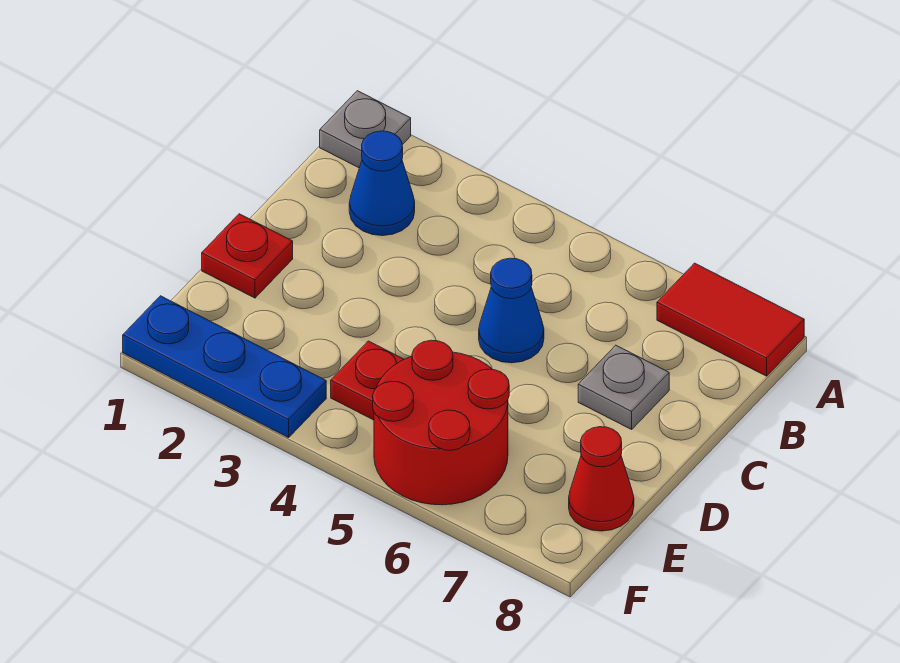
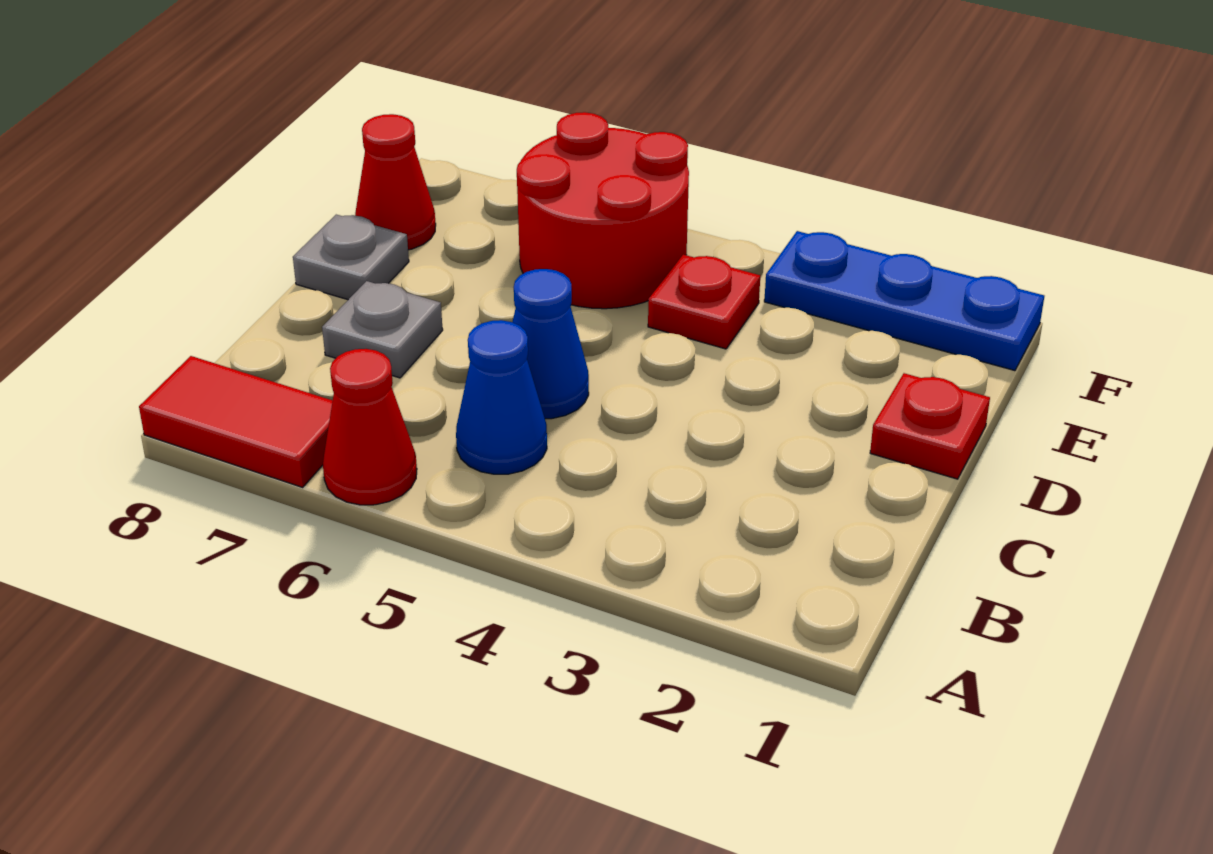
grey 1x1 plate [320,91,411,168] -> grey 1x1 plate moved to [293,215,409,300]
none -> red 1x1 cone [323,349,417,505]
blue 1x1 cone [349,131,415,236] -> blue 1x1 cone moved to [456,320,547,474]

